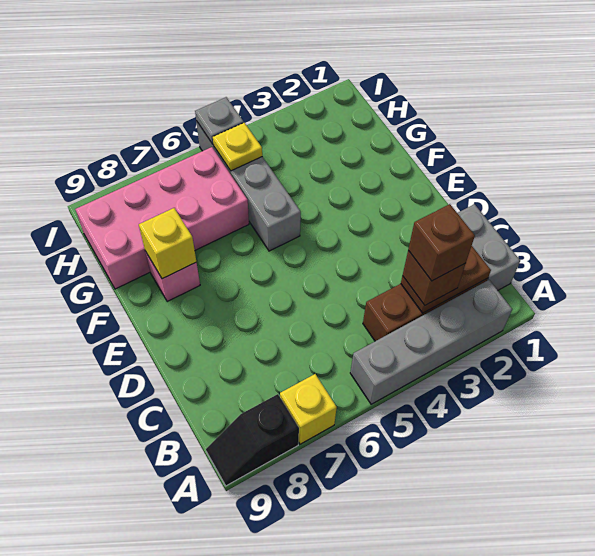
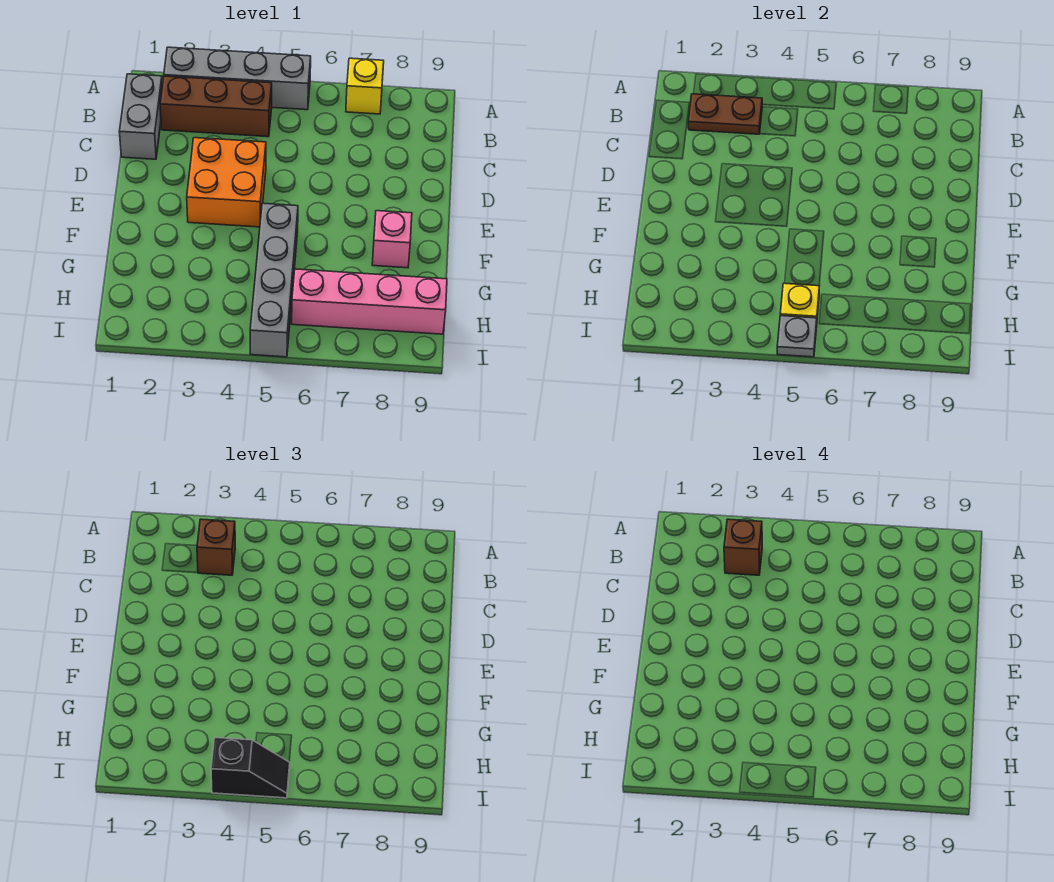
black 1x2 slope [206,394,299,486] -> black 1x2 slope moved to [211,738,290,798]
none -> orange 2x2 brick [187,138,266,227]
yellow 1x1 brick [139,208,196,279] -> none
pink 2x4 brick [75,147,249,289] -> pink 1x4 brick [292,269,447,334]

